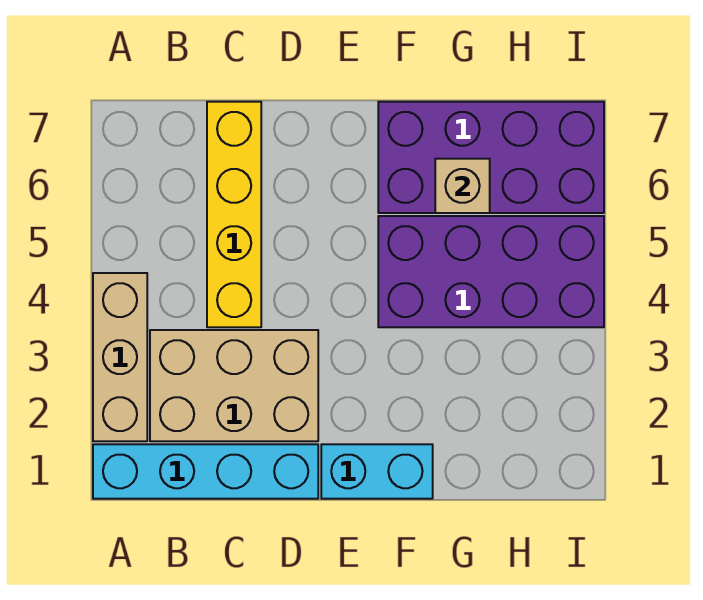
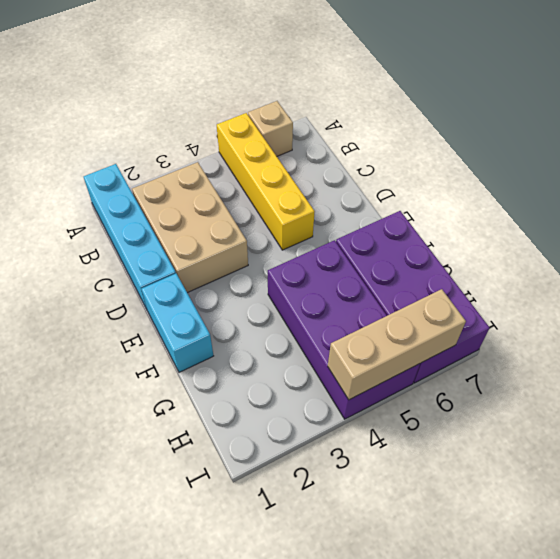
tan 1x3 brick [93,273,147,441] -> tan 1x3 brick moved to [328,289,466,400]
yellow 1x4 brick [207,102,261,327] -> yellow 1x4 brick turned to [217,113,315,250]
tan 1x1 brick [435,159,490,213] -> tan 1x1 brick moved to [248,101,293,156]

